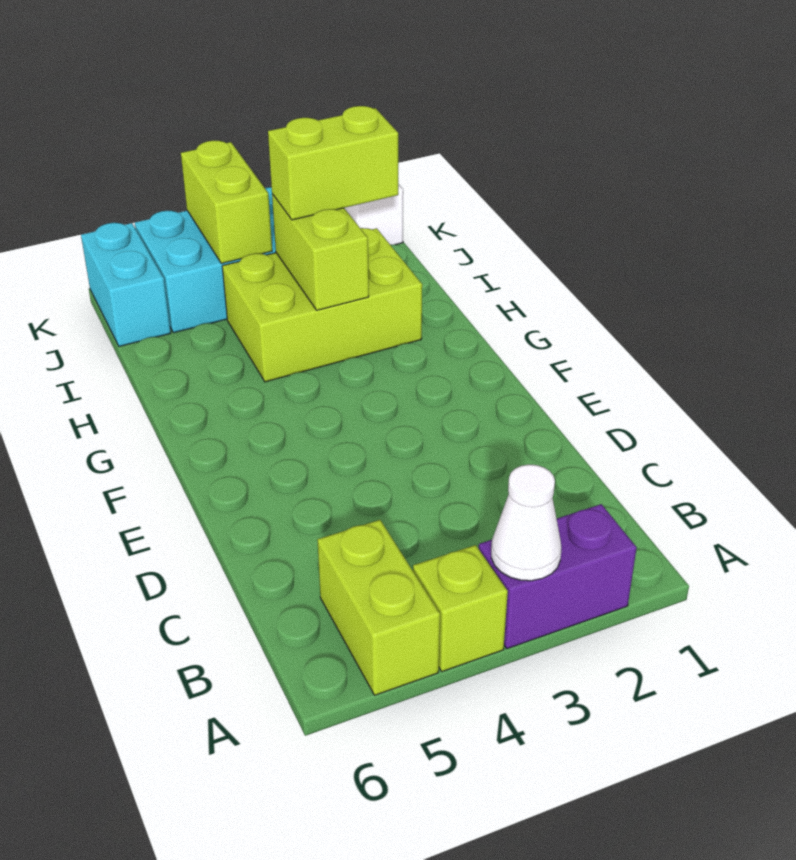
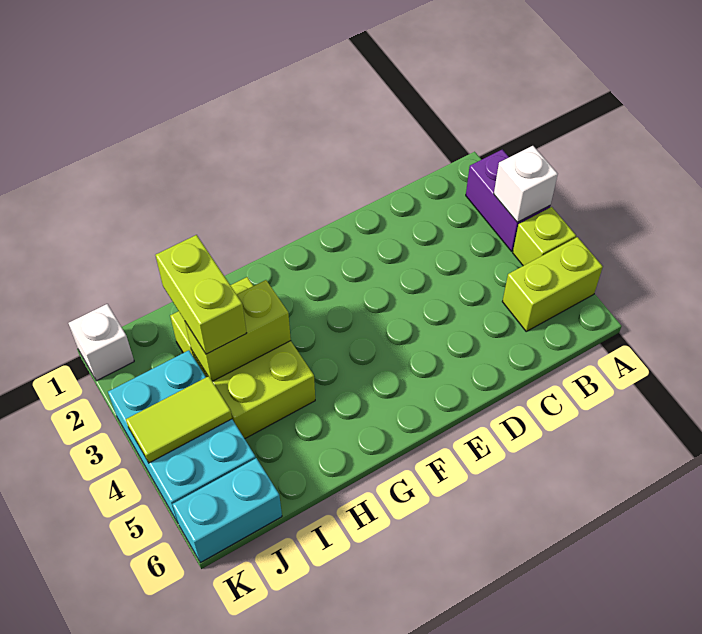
white 1x1 cone [491,464,561,581] -> white 1x1 brick [494,146,558,222]
lime 1x2 brick [181,141,272,263] -> lime 1x2 tile [126,376,232,463]

